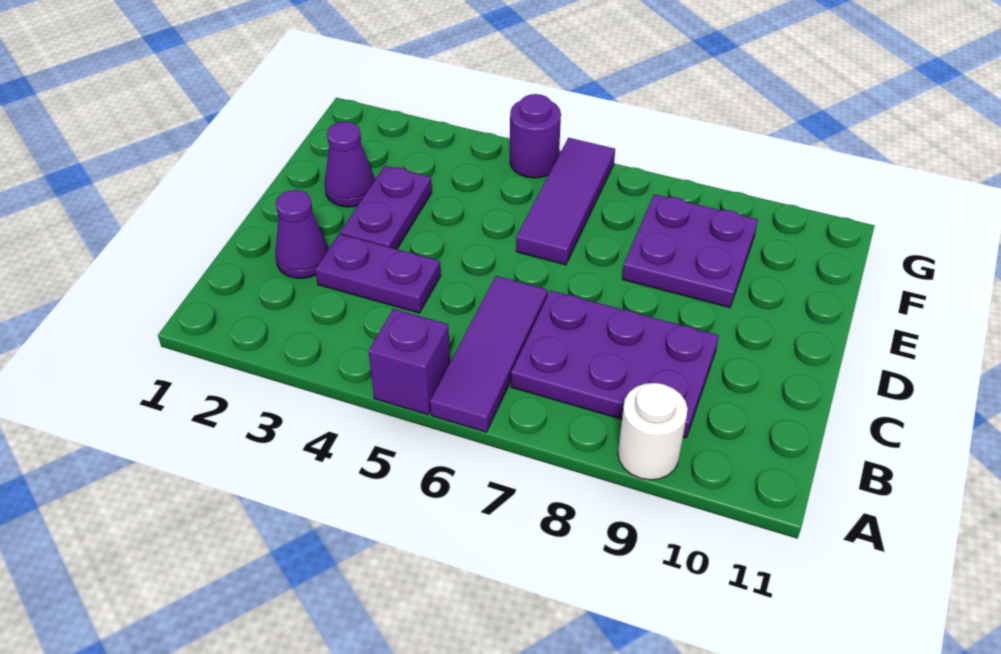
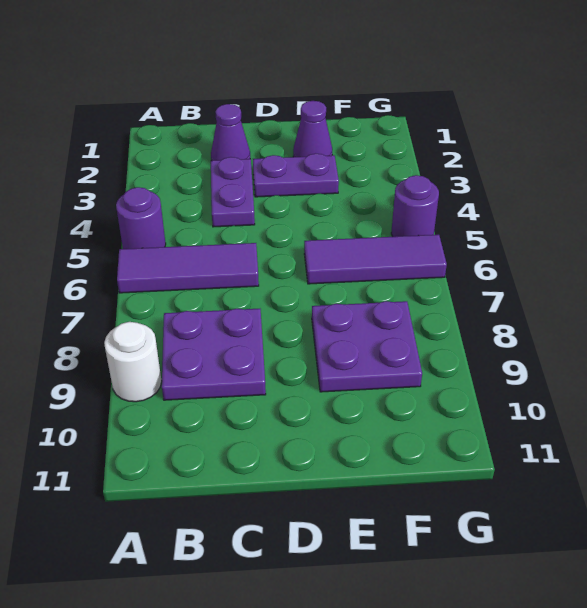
purple 1x1 brick [368,309,450,415] -> purple 1x1 round brick [116,187,166,249]
purple 2x3 plate [511,290,719,438] -> purple 2x2 plate [162,308,266,400]

